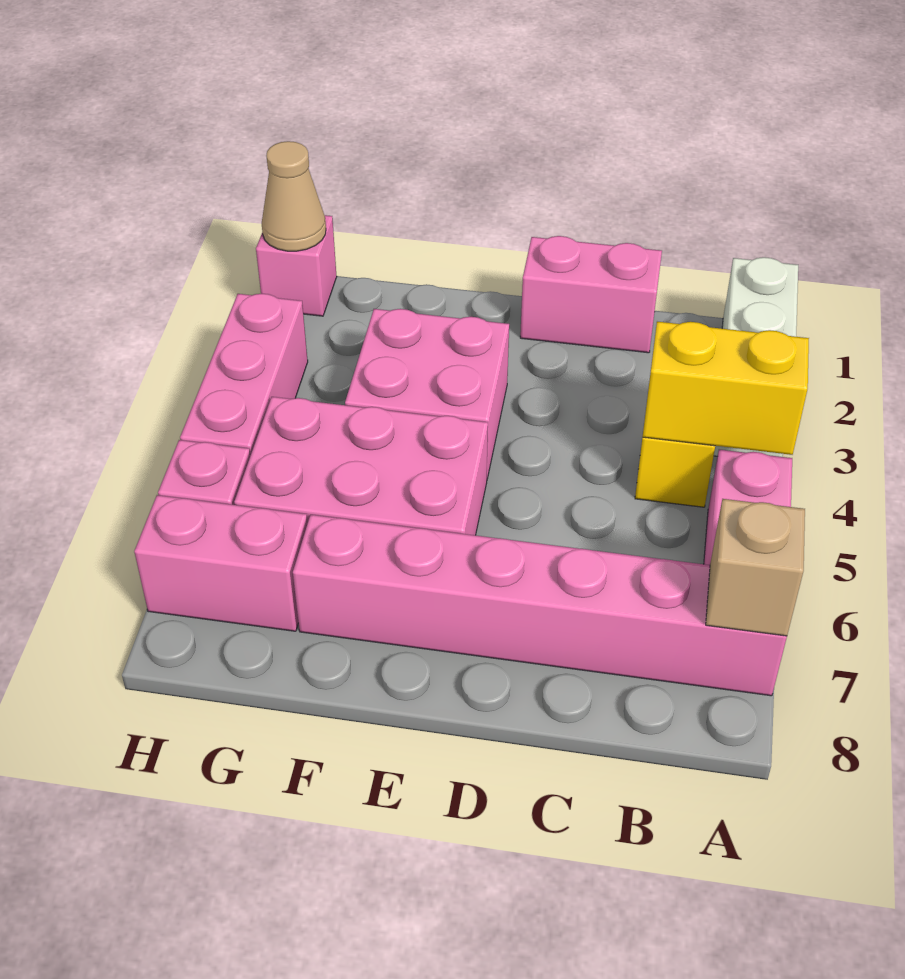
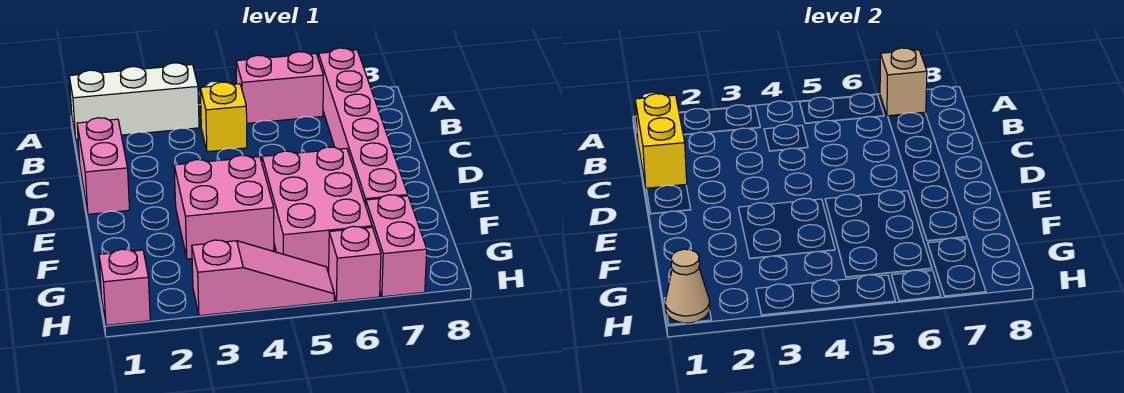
yellow 1x2 brick [643,322,809,455] -> yellow 1x2 brick moved to [635,94,687,188]
pink 1x3 brick [180,294,308,455] -> pink 1x3 slope [192,240,334,316]

